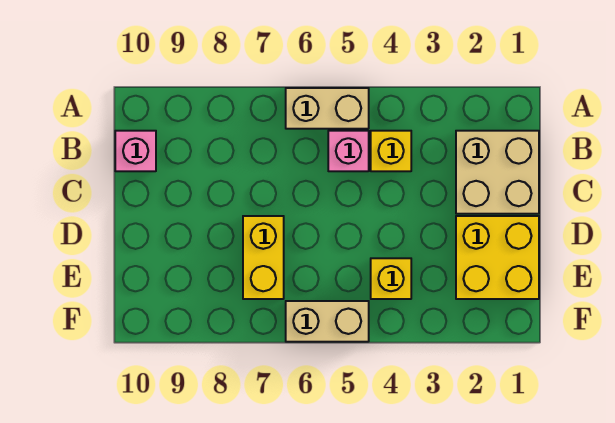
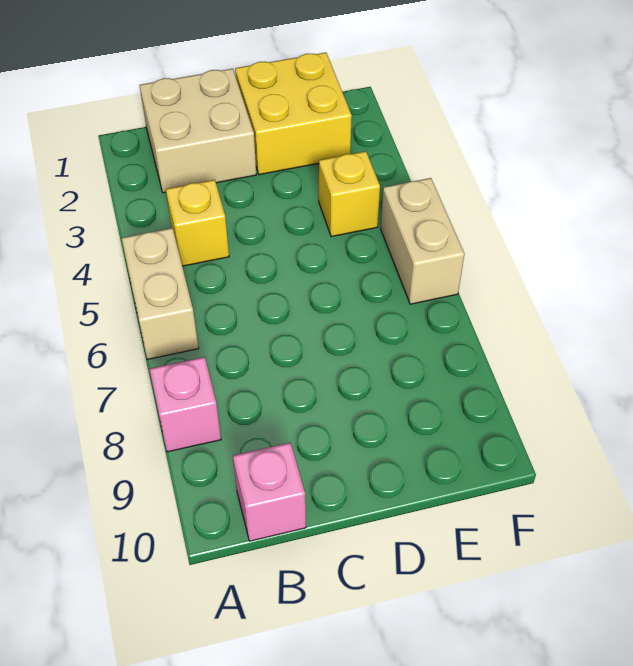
pink 1x1 brick [328,131,369,171] -> pink 1x1 brick moved to [150,357,221,452]
yellow 1x2 brick [243,216,284,299] -> none

